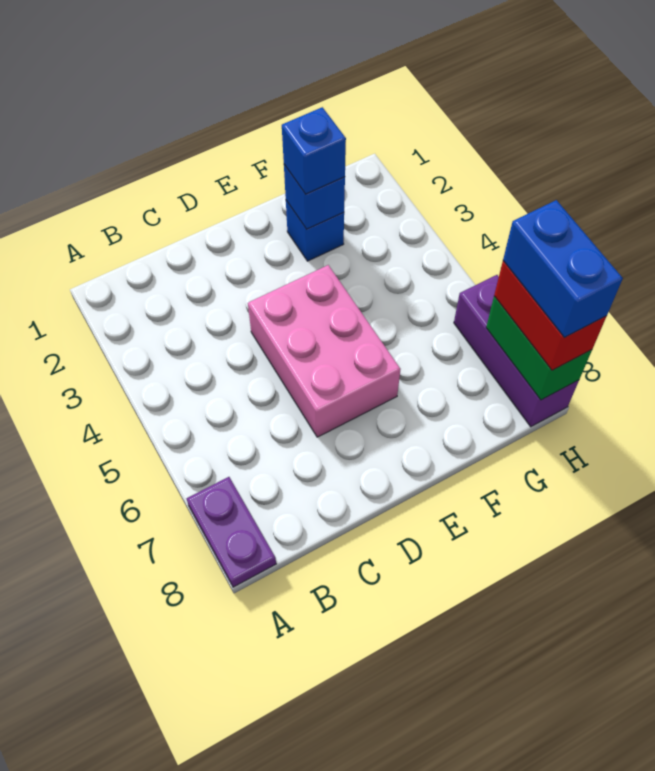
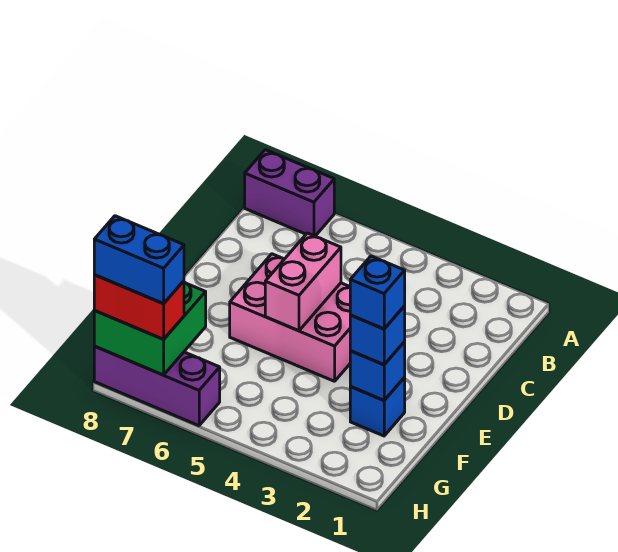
purple 1x2 plate [187,477,276,587] -> purple 1x2 brick [245,150,334,236]
none -> pink 1x2 brick [265,233,341,331]
none -> blue 1x1 brick [350,256,405,329]
green 1x2 brick [486,296,592,400] -> green 2x2 brick [94,282,206,375]

